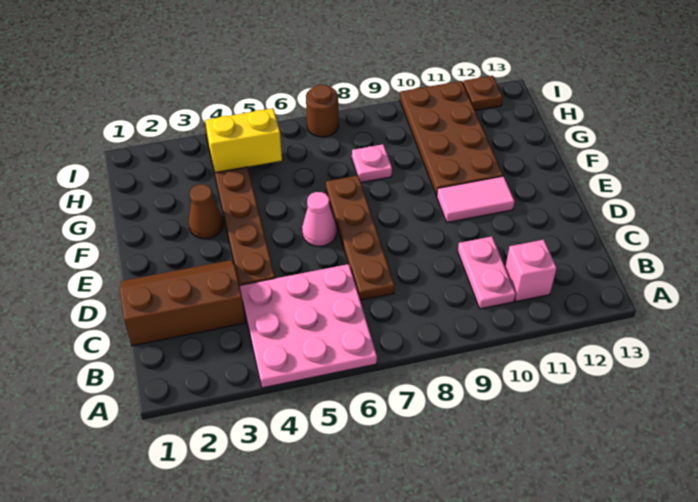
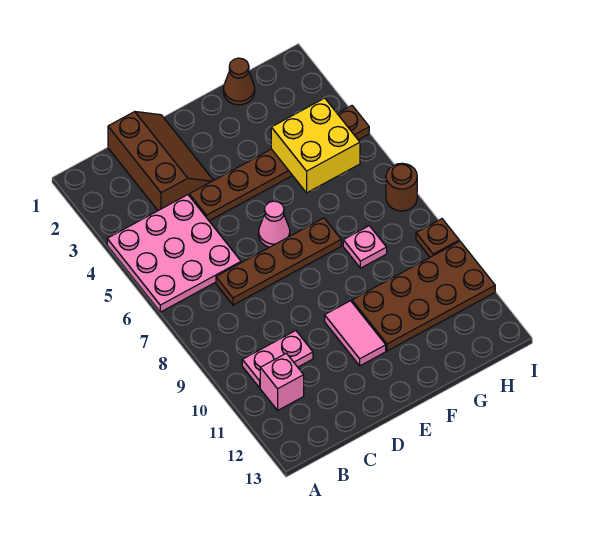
brown 1x1 cone [189,184,223,239] -> brown 1x1 cone moved to [223,58,255,105]
yellow 1x2 brick [205,108,282,173] -> yellow 2x2 brick [271,98,360,193]
brown 1x1 plate [463,76,503,111] -> brown 1x1 plate moved to [416,219,459,257]

